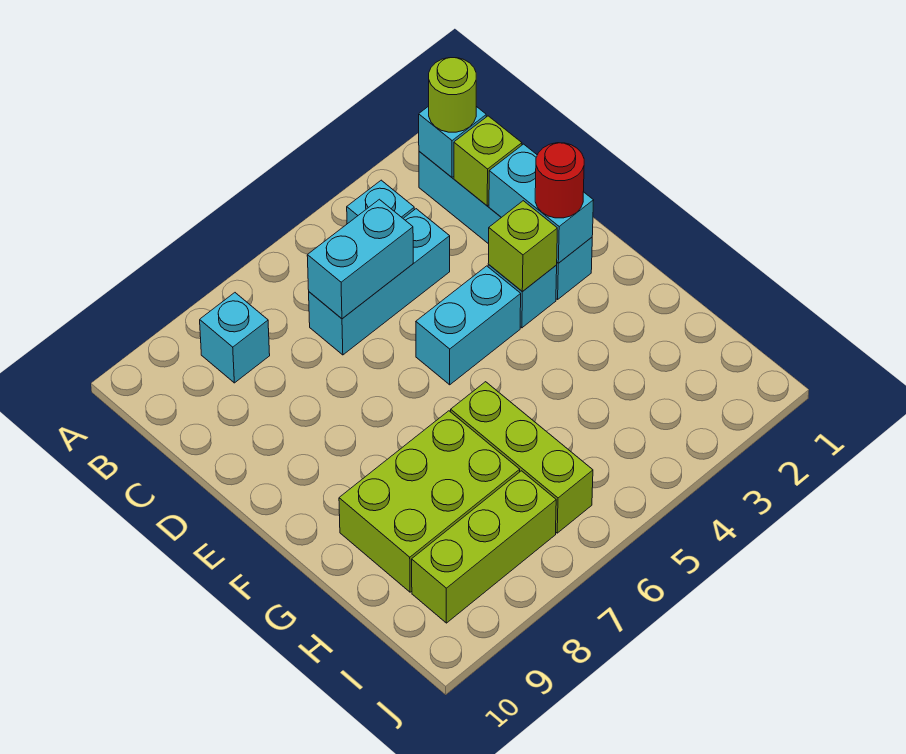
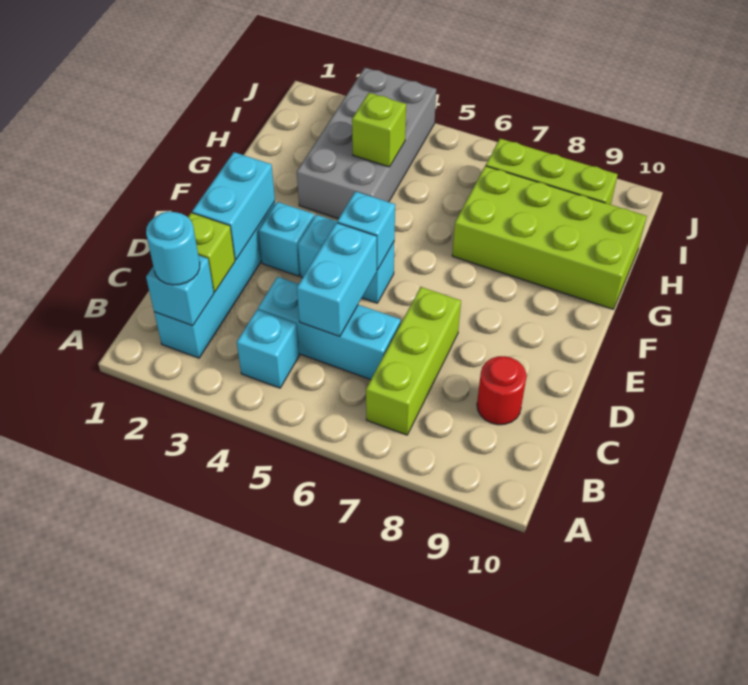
lime 1x1 round brick [429,58,476,132] -> cyan 1x1 round brick [146,211,200,285]
cyan 1x1 brick [200,293,270,383] -> cyan 1x1 brick moved to [337,192,395,270]
cyan 1x2 brick [307,199,413,319] -> cyan 1x2 brick turned to [297,223,377,337]
red 1x1 round brick [535,143,584,218] -> red 1x1 round brick moved to [477,356,527,425]
lime 1x1 brick [488,201,557,292] -> lime 1x1 brick moved to [352,93,406,167]
none -> grey 2x4 brick [297,68,436,219]
lime 1x3 brick [451,382,593,533] -> lime 1x3 brick moved to [366,287,461,435]
lime 2x3 brick [339,411,520,592] -> lime 2x4 brick [452,166,647,309]

